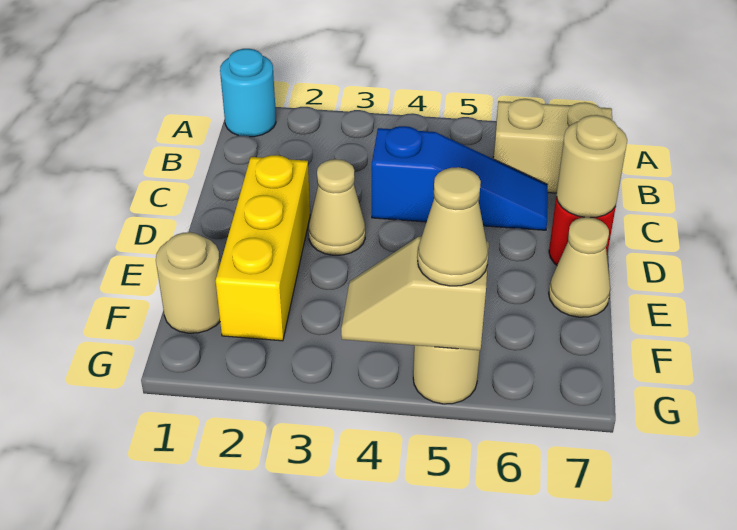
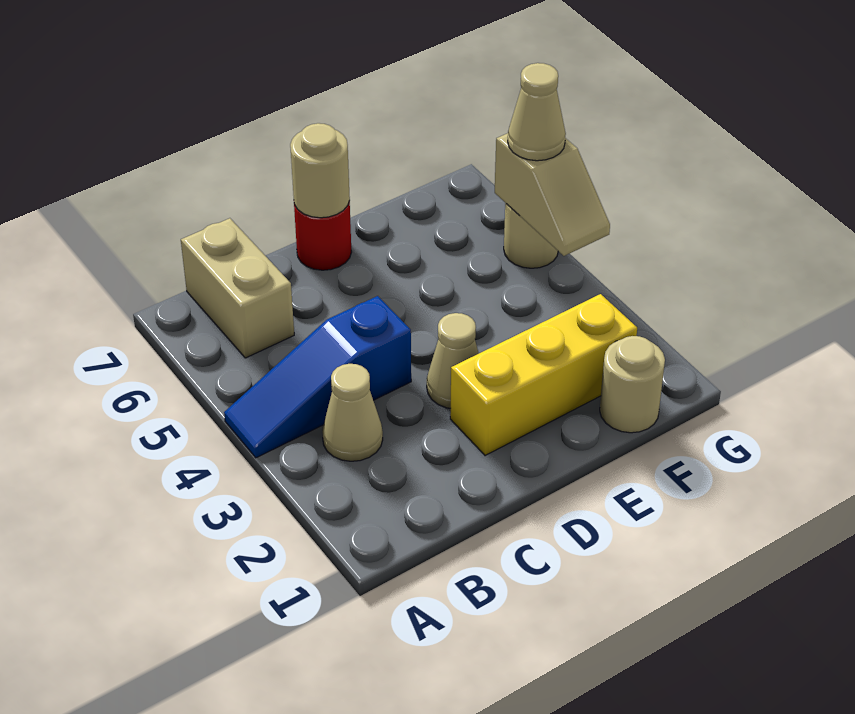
cyan 1x1 round brick [220,49,276,137] -> none
blue 1x3 slope [372,126,548,230] -> blue 1x3 slope turned to [224,296,411,458]
tan 1x1 cone [549,217,610,317] -> tan 1x1 cone moved to [322,364,383,461]

